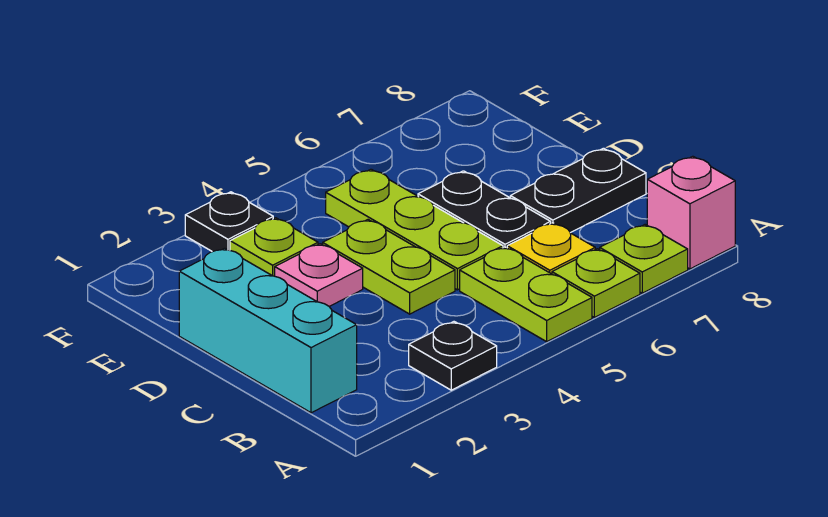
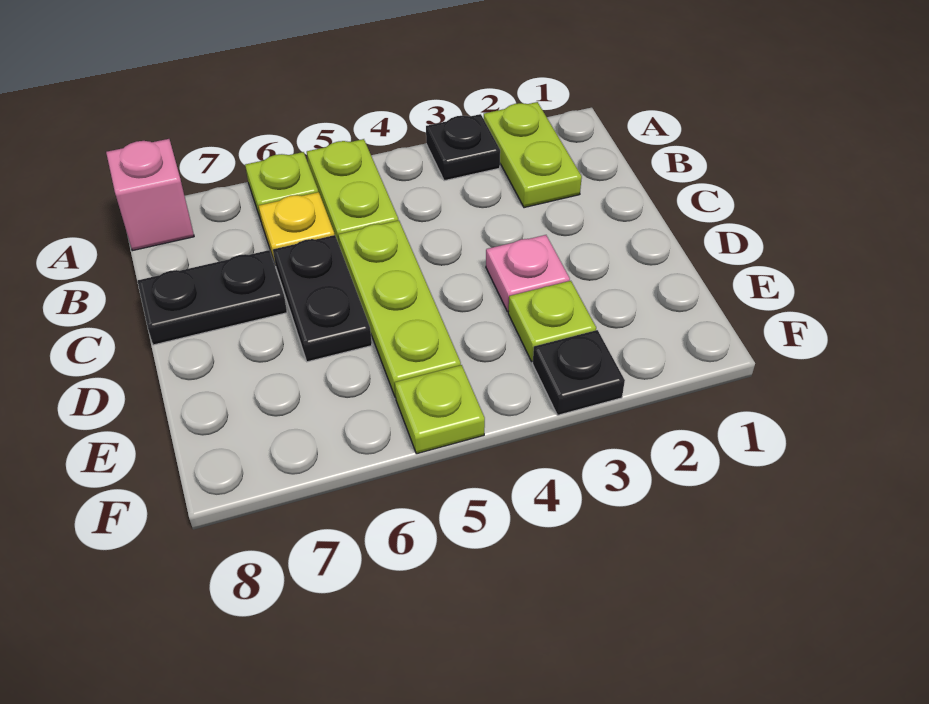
lime 1x1 plate [600,225,688,293] -> lime 1x1 plate moved to [395,365,485,454]
cyan 1x3 brick [179,248,357,413] -> none
lime 1x2 plate [323,220,455,314] -> lime 1x2 plate moved to [484,102,582,208]

